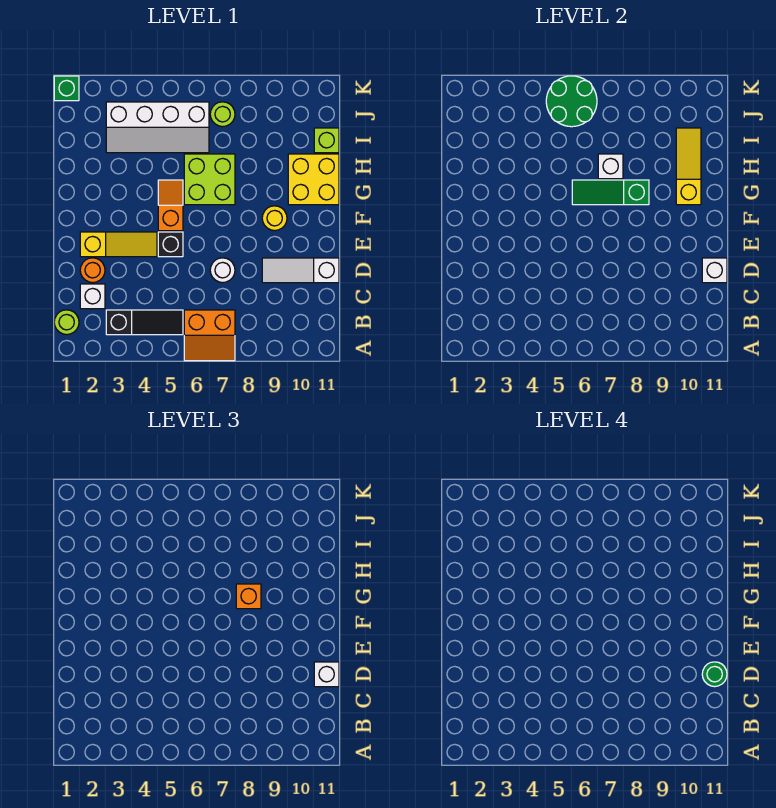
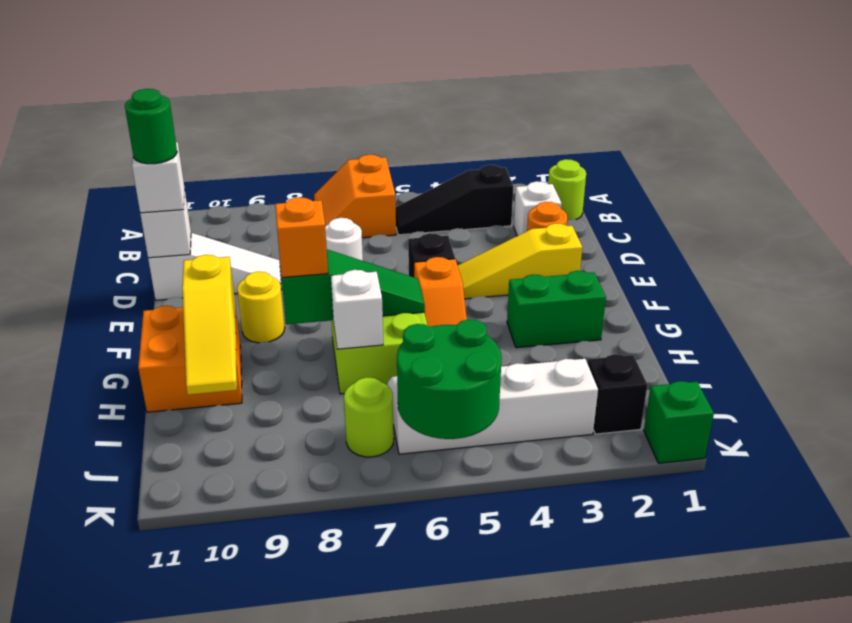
orange 2x2 slope [184,310,235,361] -> orange 2x2 slope turned to [314,155,396,238]
none -> green 1x2 brick [507,271,606,348]
yellow 2x2 brick [288,154,339,205] -> orange 2x2 brick [138,305,242,412]
lime 1x1 brick [314,128,339,153] -> none
none -> black 1x1 brick [588,354,647,434]

